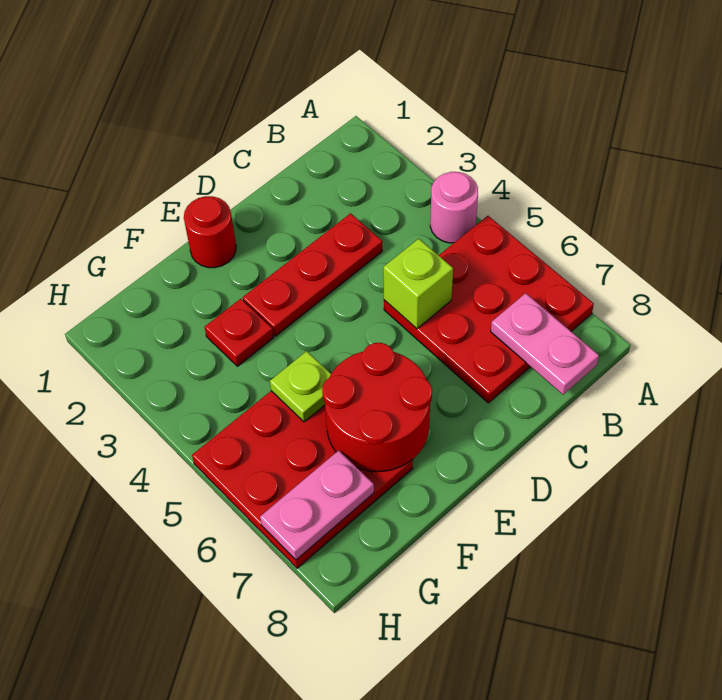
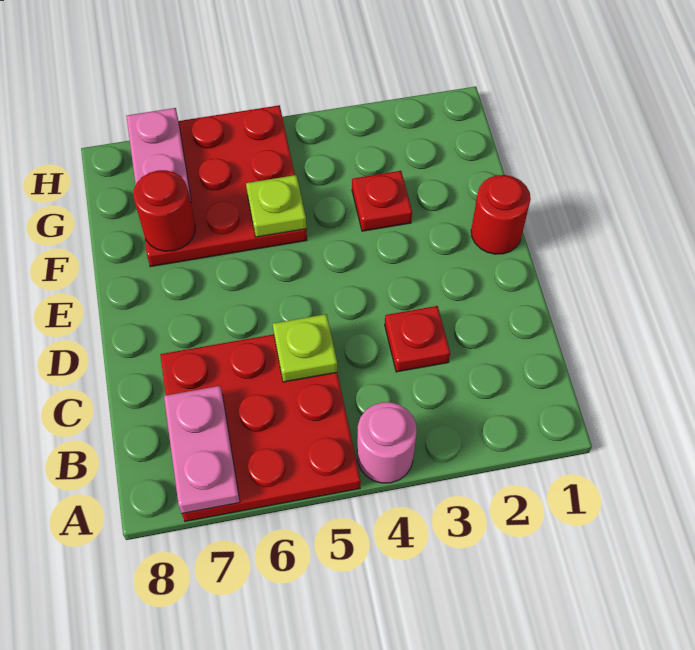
pink 1x2 plate [491,293,599,395] -> pink 1x2 plate turned to [164,386,240,514]
red 1x3 plate [243,213,382,336] -> red 1x1 plate [385,306,450,372]
lime 1x1 brick [383,239,453,329] -> lime 1x1 plate [273,314,337,382]
red 2x2 round brick [322,343,432,472] -> red 1x1 round brick [133,170,195,251]

